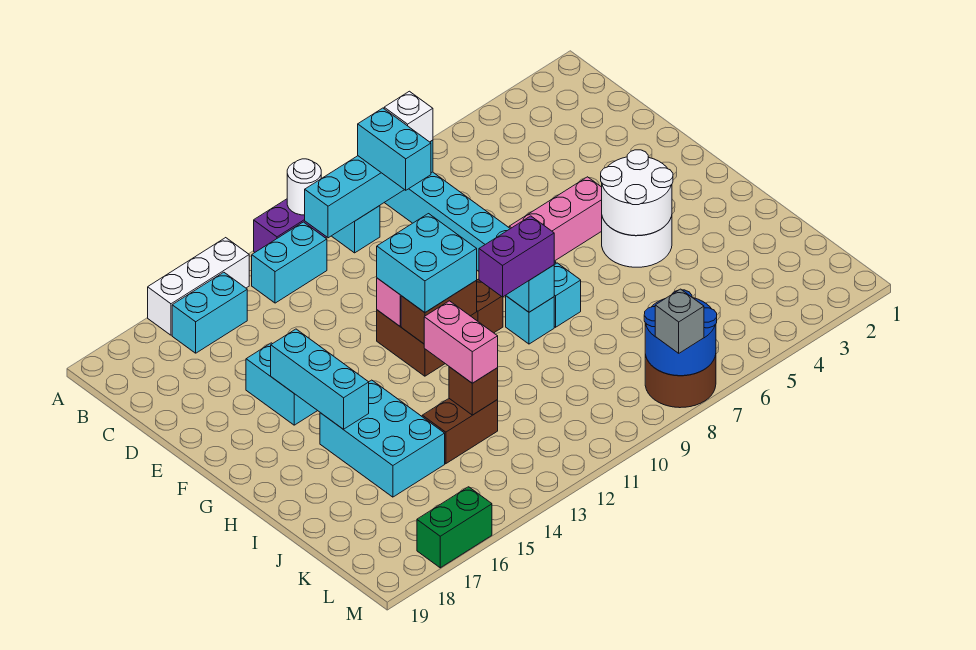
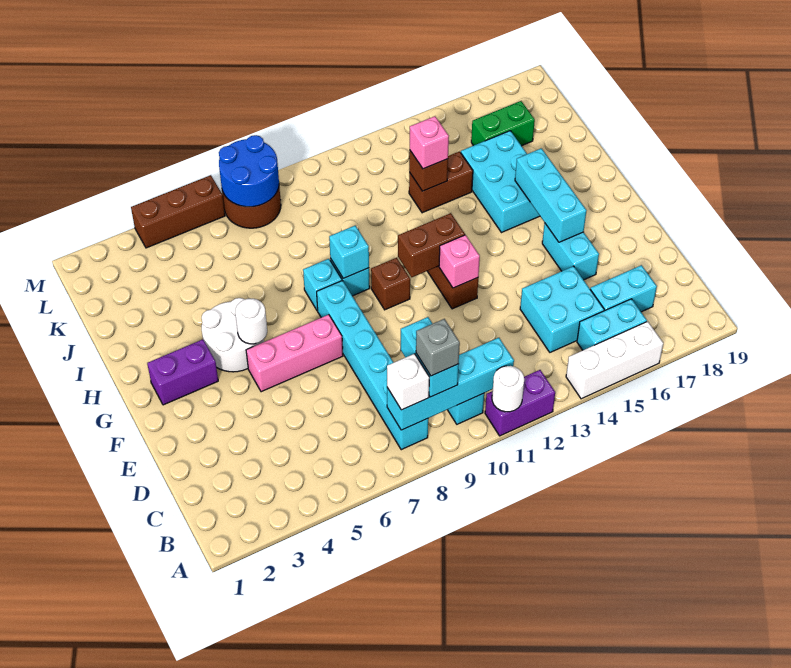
cyan 1x2 brick [252,222,327,303] -> cyan 1x2 brick moved to [590,265,657,312]
cyan 2x2 brick [377,214,477,312] -> cyan 2x2 brick moved to [520,266,604,352]
white 2x2 round brick [601,150,673,236] -> white 1x1 round brick [235,299,267,344]
purple 1x2 brick [479,216,554,297] -> purple 1x2 brick moved to [147,340,218,405]
pink 1x2 brick [424,301,498,383] -> pink 1x1 brick [410,116,449,169]
none -> brown 1x3 brick [131,175,225,248]
grey 1x1 brick [655,289,704,353] -> grey 1x1 brick moved to [416,319,460,376]
green 1x2 brick [417,487,492,568] -> green 1x2 brick moved to [471,101,535,146]

